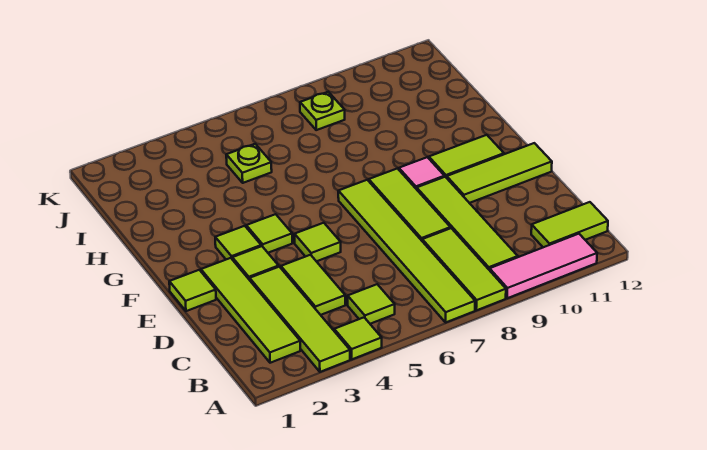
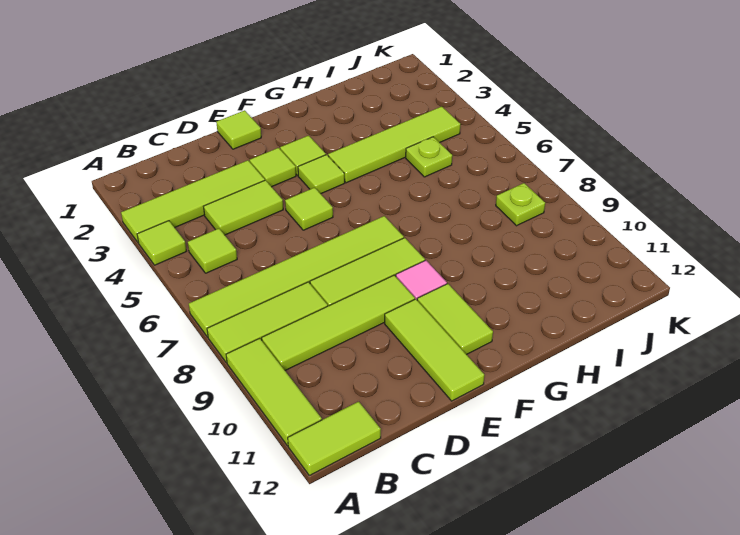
pink 1x3 tile [490,234,597,298] -> lime 1x3 tile [226,338,322,446]
lime 1x4 tile [201,258,300,363] -> lime 1x4 tile moved to [328,107,460,183]
lime 1x2 tile [531,202,608,247] -> lime 1x2 tile turned to [288,402,381,476]

